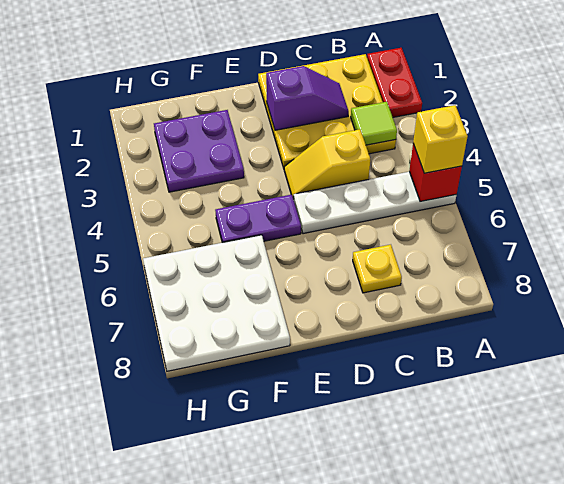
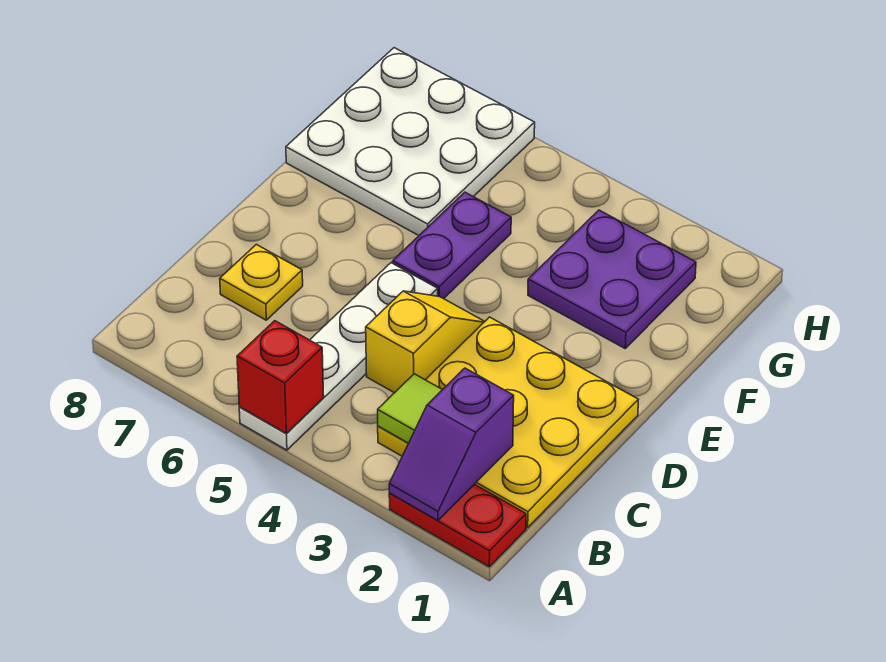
yellow 1x1 brick [413,105,468,173] -> none
purple 1x2 slope [266,66,349,130] -> purple 1x2 slope moved to [389,368,514,520]

